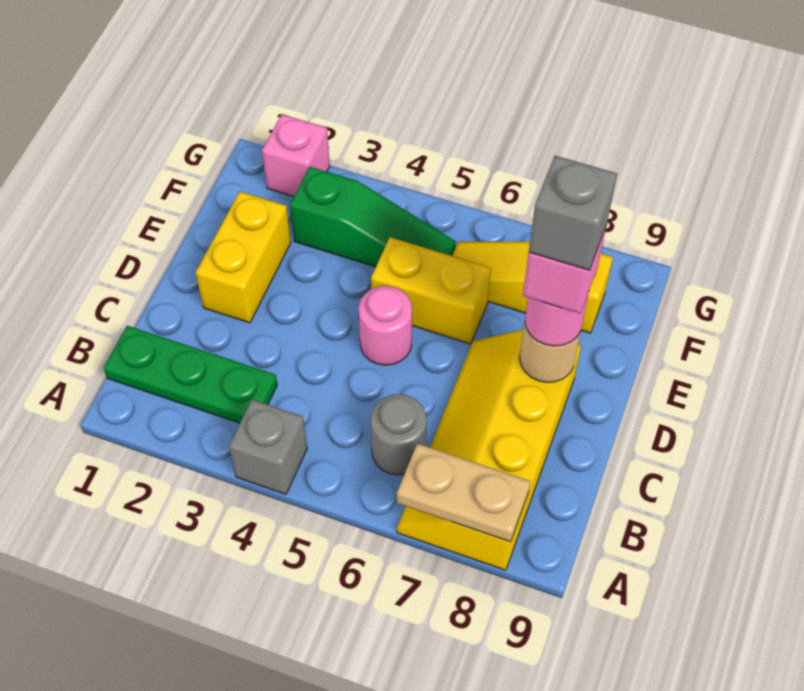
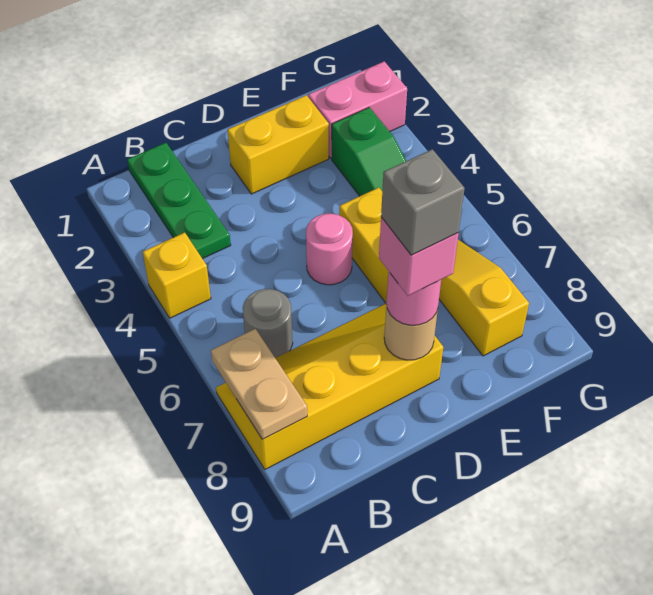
grey 1x1 brick [229,400,307,494] -> yellow 1x1 brick [143,233,211,318]
pink 1x1 brick [262,115,330,197] -> pink 1x2 brick [308,61,407,158]

